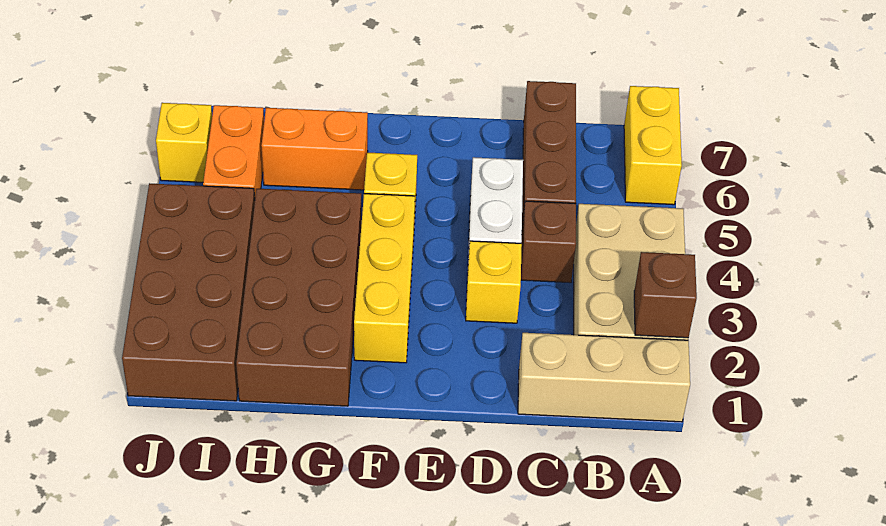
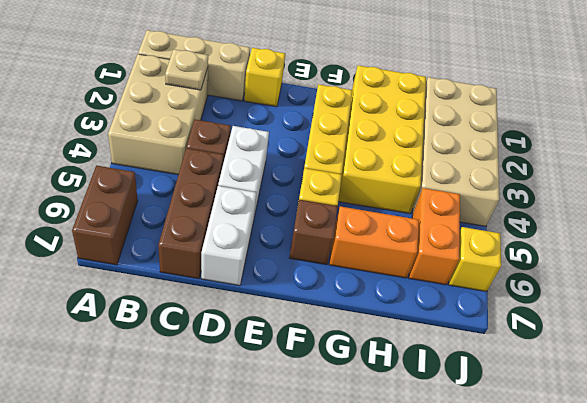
brown 1x1 brick [634,252,697,338] -> brown 1x1 brick moved to [289,200,338,265]
yellow 1x2 brick [624,86,682,205] -> brown 1x2 brick [72,165,138,265]
none -> tan 1x1 plate [165,49,208,90]
yellow 1x1 brick [466,241,522,323] -> yellow 1x1 brick moved to [244,48,285,107]
none -> white 1x2 brick [201,186,256,286]
brown 2x4 brick [236,189,361,406] -> yellow 2x4 brick [338,66,426,214]
brown 2x4 brick [122,183,255,401] -> tan 2x4 brick [412,77,499,226]

